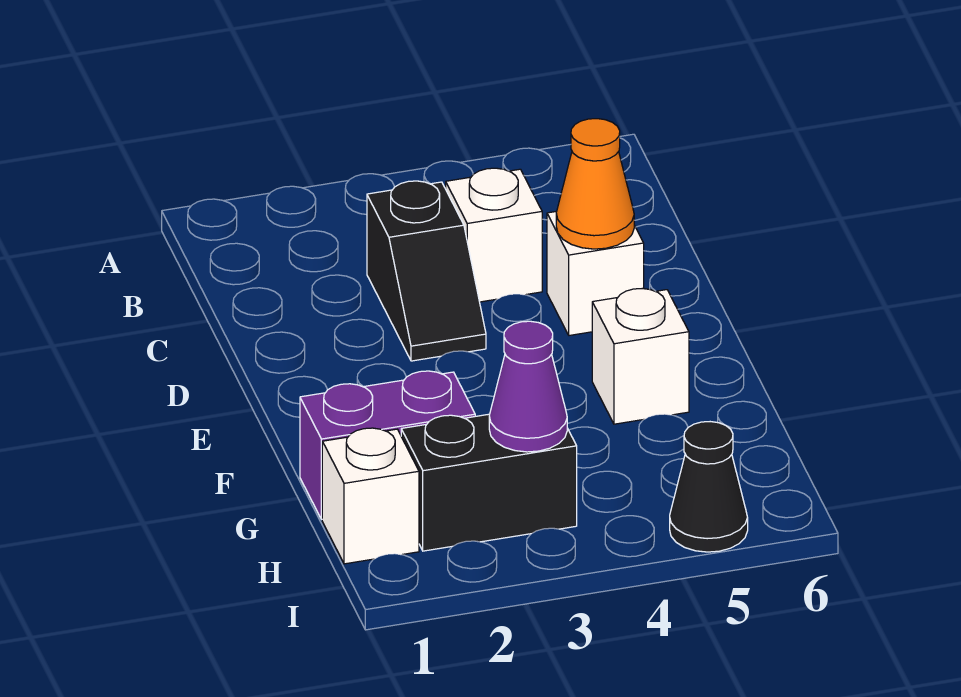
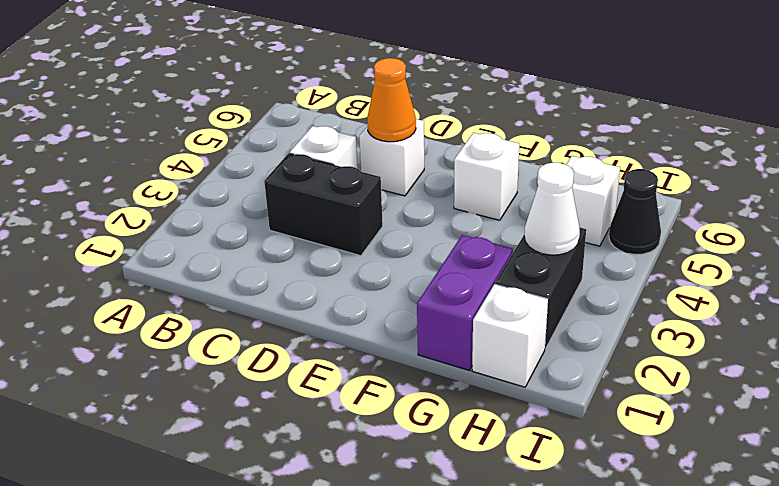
black 1x2 slope [367,181,486,361] -> black 1x2 brick [264,153,383,256]
purple 1x1 cone [489,321,567,452] -> white 1x1 cone [524,163,580,255]
none -> white 1x1 brick [566,156,620,246]

